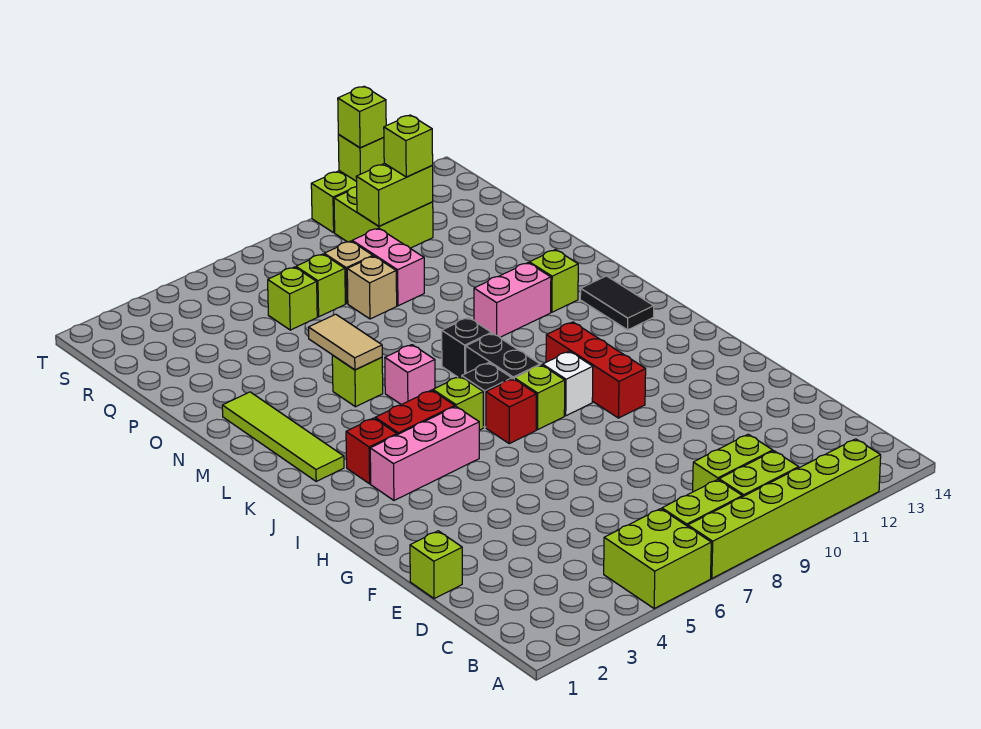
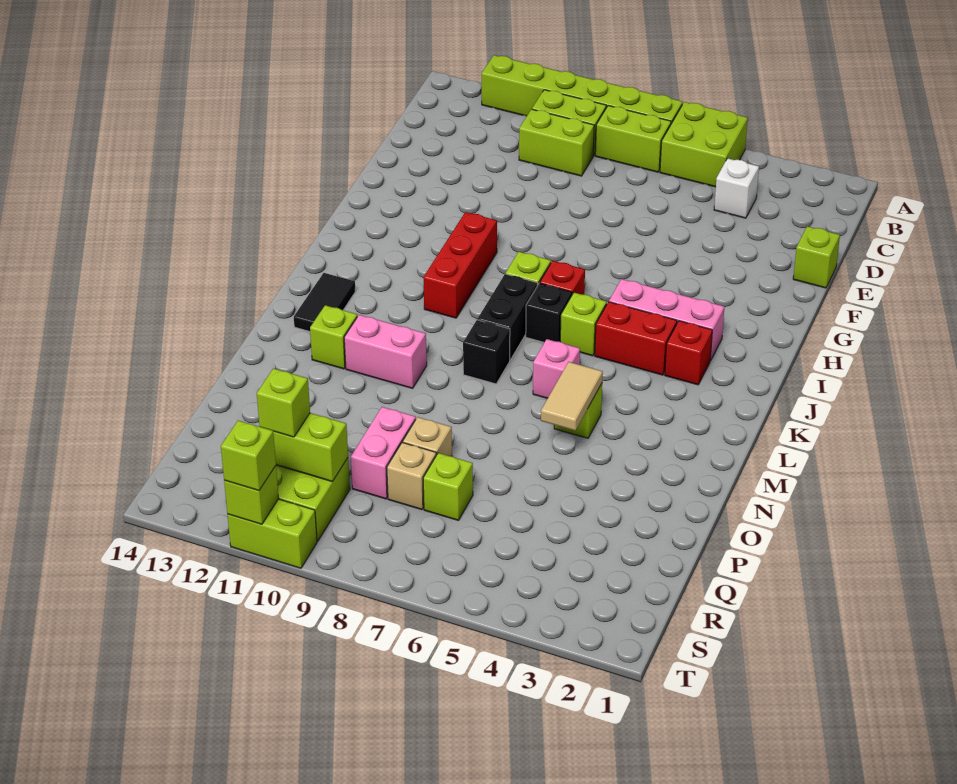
white 1x1 brick [543,351,593,416] -> white 1x1 brick moved to [714,158,759,218]
lime 1x4 tile [222,392,344,481] -> none
lime 1x1 brick [268,267,317,330] -> none

